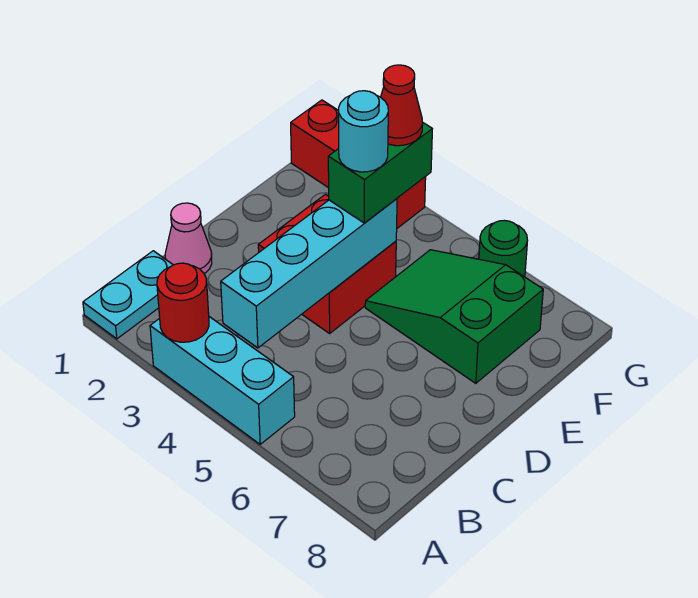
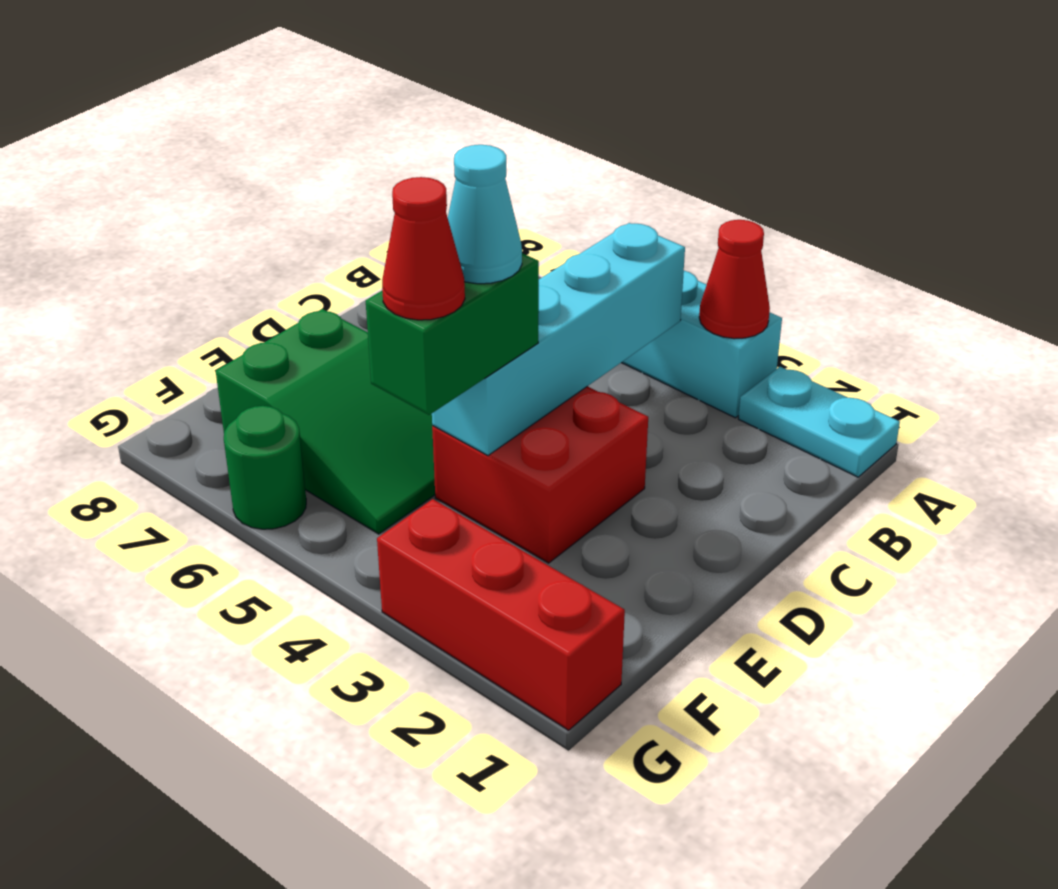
cyan 1x2 plate [83,251,173,339] -> cyan 1x2 plate turned to [738,367,900,477]
red 1x1 round brick [157,263,209,342] -> red 1x1 cone [699,220,770,339]
pink 1x1 cone [165,203,212,274] -> none
cyan 1x1 round brick [339,91,388,172] -> cyan 1x1 cone [448,145,522,284]

